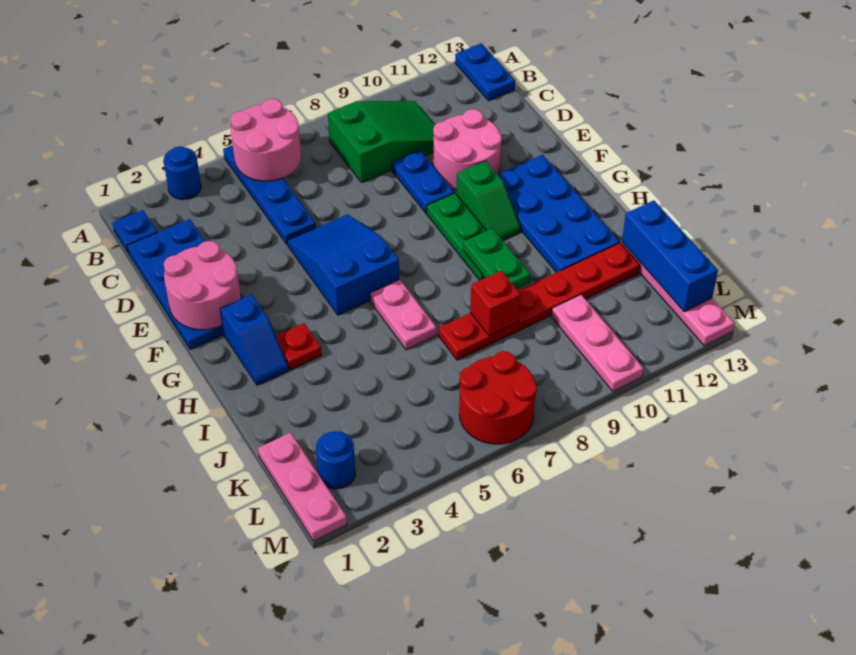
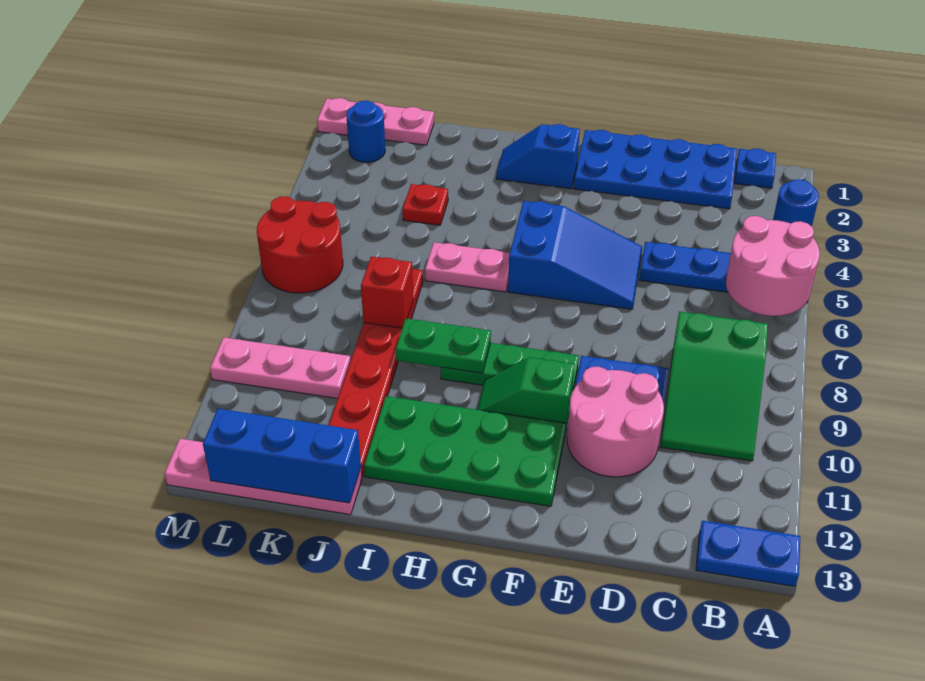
pink 2x2 round brick [164,241,241,330] -> none
blue 2x4 plate [497,155,619,273] -> green 2x4 plate [364,396,566,506]
red 1x1 plate [276,323,322,370] -> red 1x1 plate moved to [403,184,448,225]

